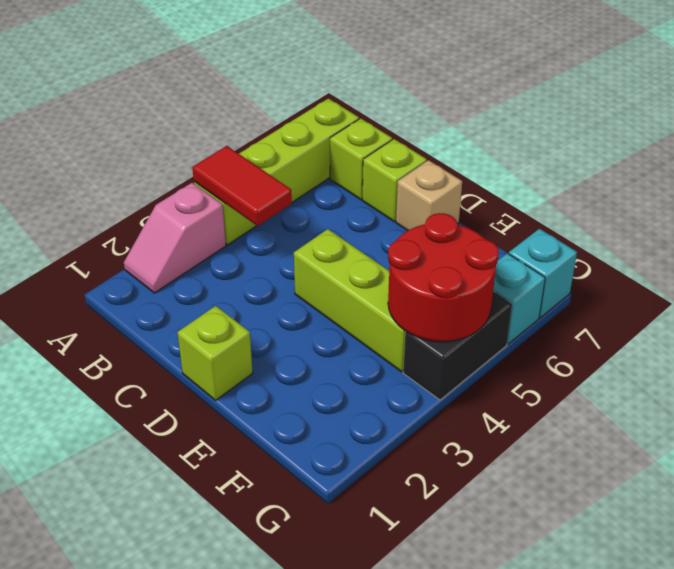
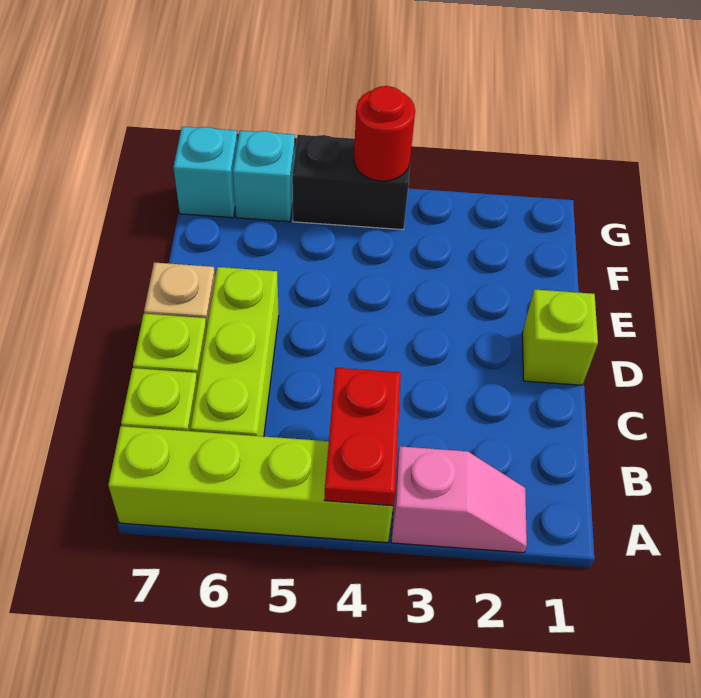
red 1x2 tile [192,146,292,226] -> red 1x2 plate [324,368,401,506]
lime 1x3 brick [294,229,406,372] -> lime 1x3 brick moved to [191,267,279,436]
red 2x2 round brick [388,213,499,342] -> red 1x1 round brick [354,86,415,181]

